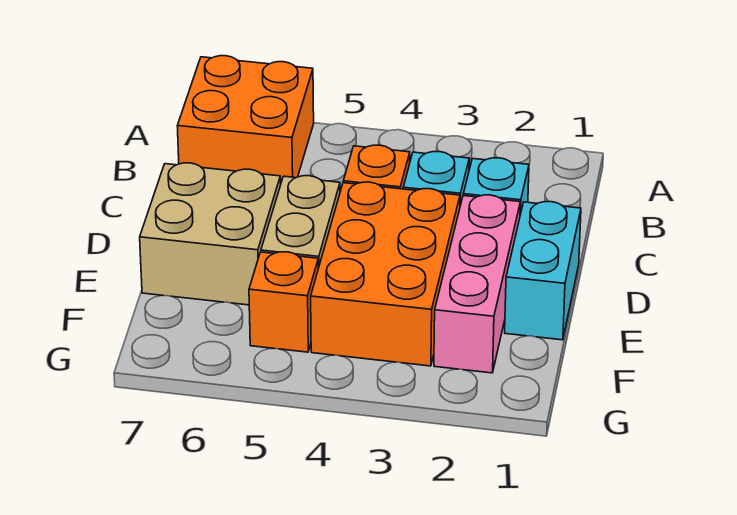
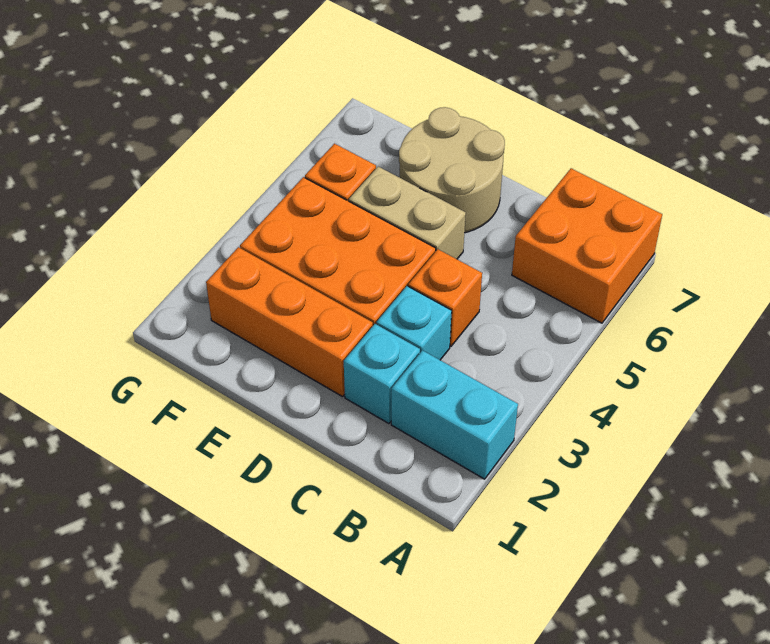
cyan 1x2 brick [505,202,581,340] -> cyan 1x2 brick moved to [391,350,518,479]
pink 1x3 brick [434,195,520,373] -> orange 1x3 brick [206,247,373,397]
tan 2x2 brick [140,163,281,305] -> tan 2x2 round brick [399,107,505,233]

